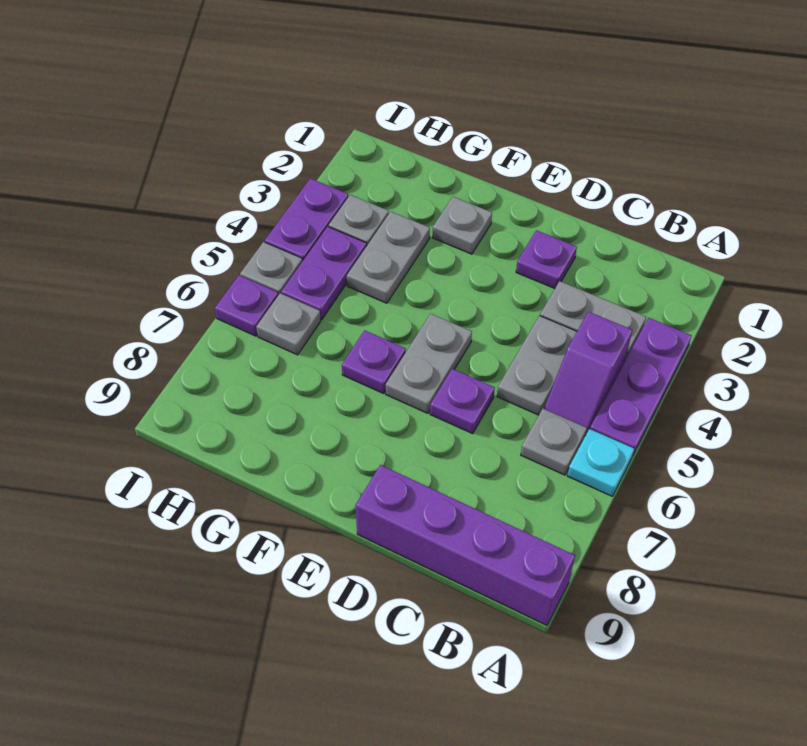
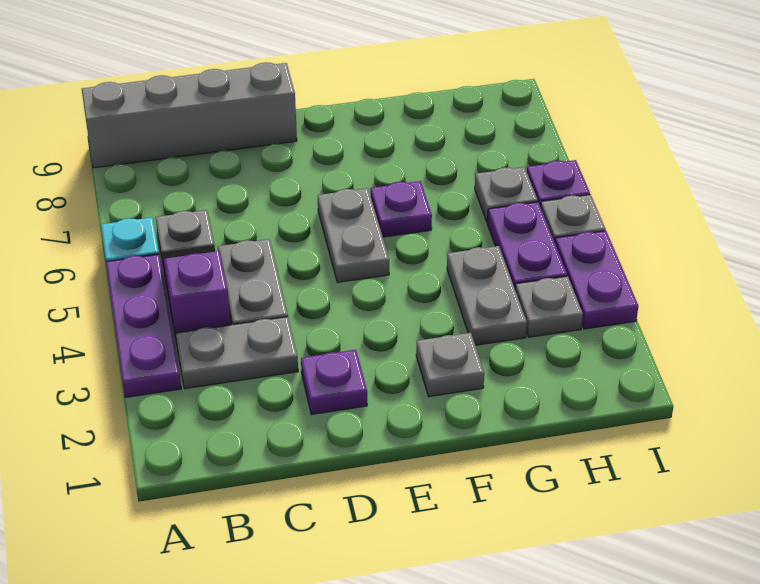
purple 1x4 brick [355,465,575,625] -> grey 1x4 brick [82,62,297,168]
purple 1x1 plate [430,369,495,434] -> none

